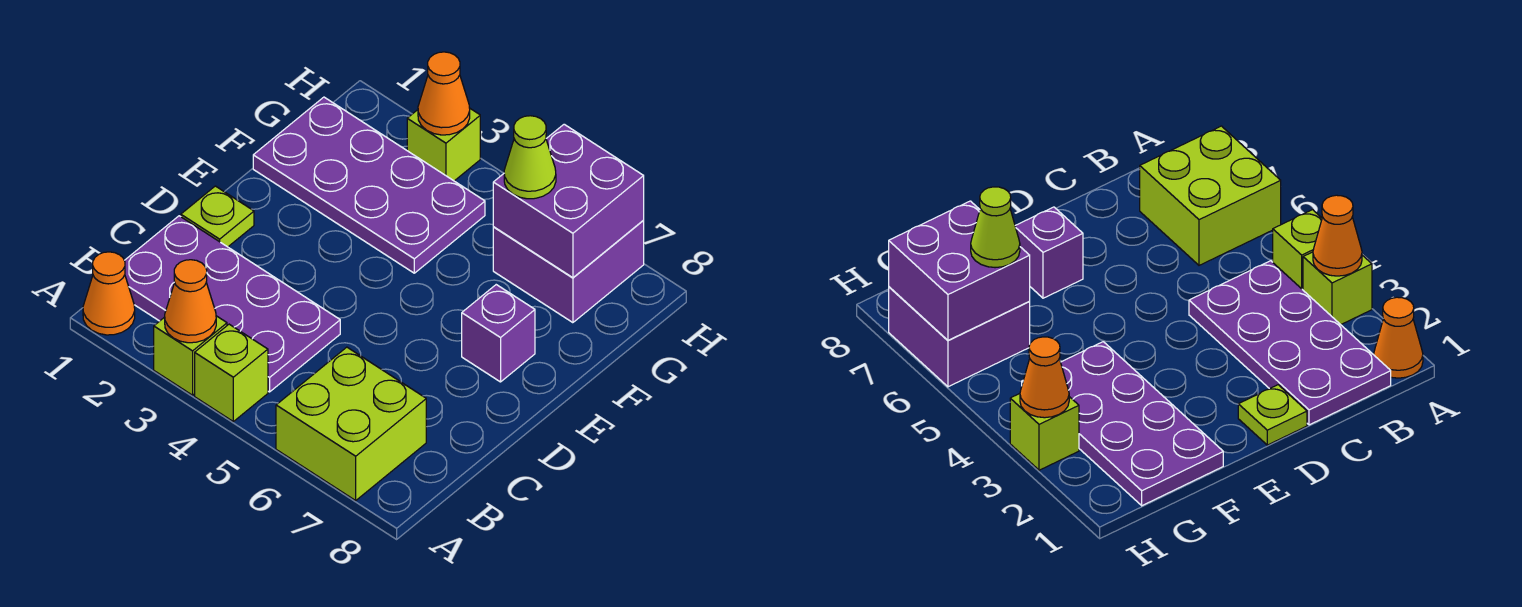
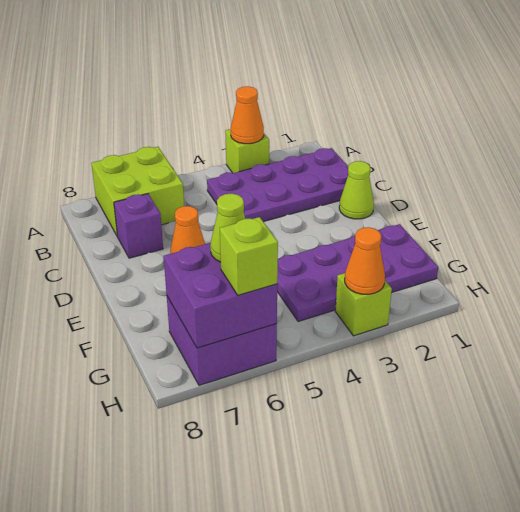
orange 1x1 cone [83,252,135,335] -> orange 1x1 cone moved to [170,206,205,254]
lime 1x1 brick [195,324,268,421] -> lime 1x1 brick moved to [220,217,278,295]
lime 1x1 plate [181,186,254,247] -> lime 1x1 cone [339,161,374,219]
purple 1x1 brick [462,285,535,382] -> purple 1x1 brick moved to [114,194,163,258]

